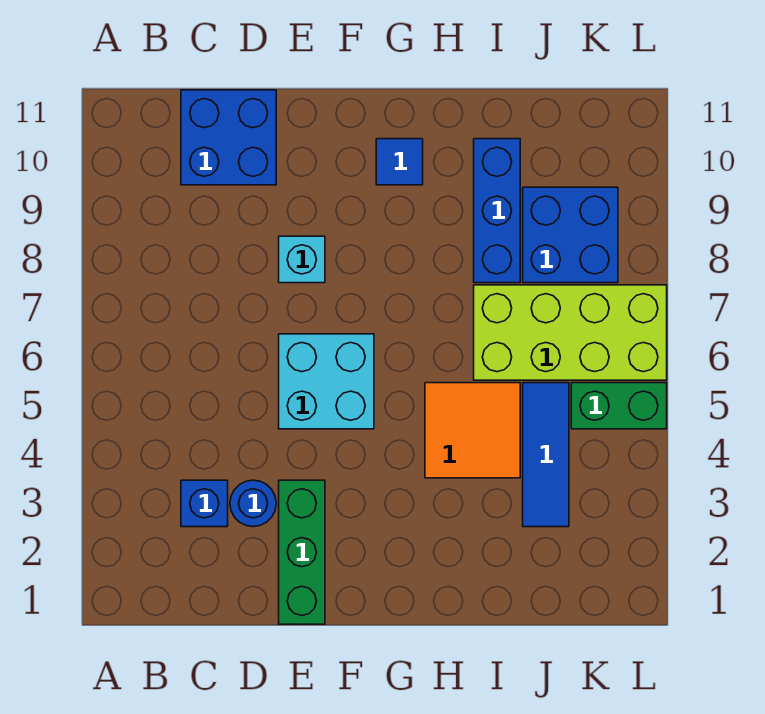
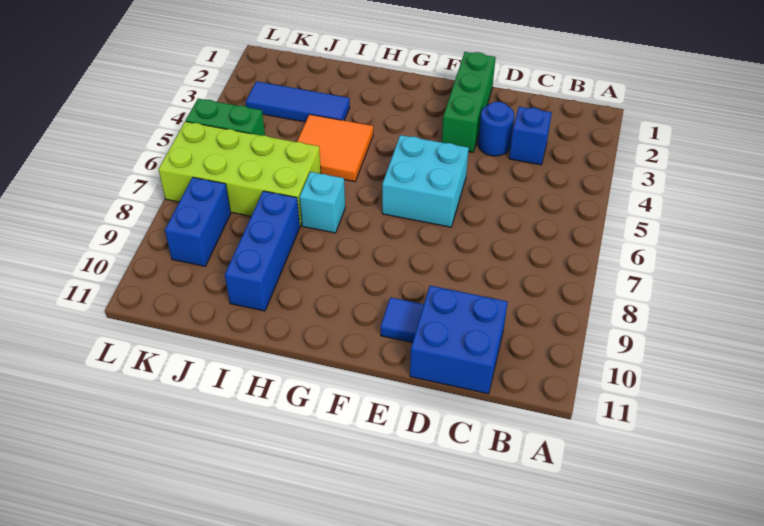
cyan 1x1 brick [279,236,325,283] -> cyan 1x1 brick moved to [300,172,345,233]
blue 1x1 tile [376,139,423,185] -> blue 1x1 tile moved to [381,297,424,343]
blue 1x3 tile [523,383,569,527] -> blue 1x3 tile turned to [246,81,350,122]
blue 2x2 brick [523,187,618,283] -> blue 1x2 brick [165,177,231,266]

